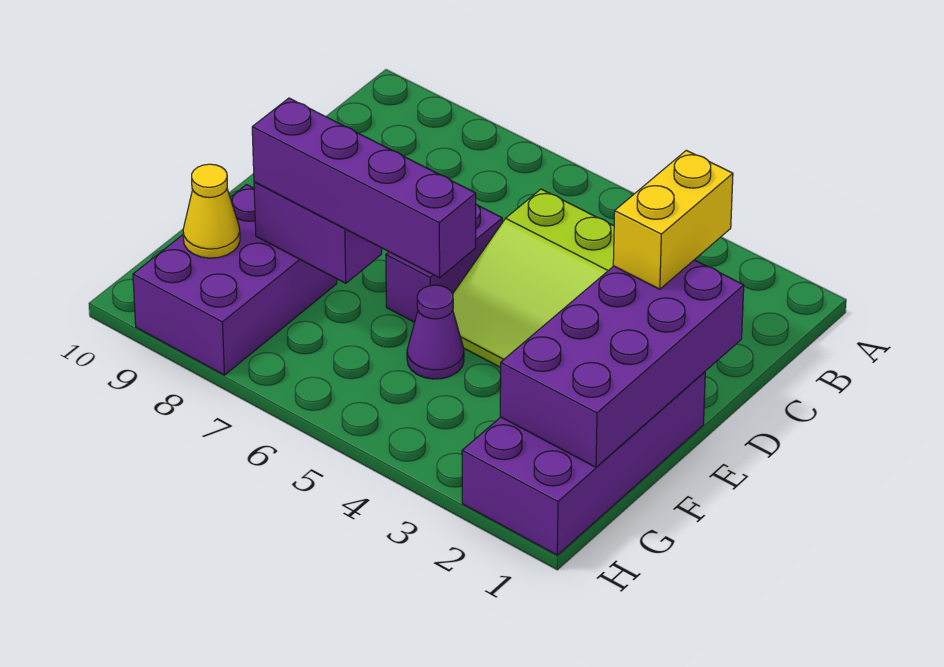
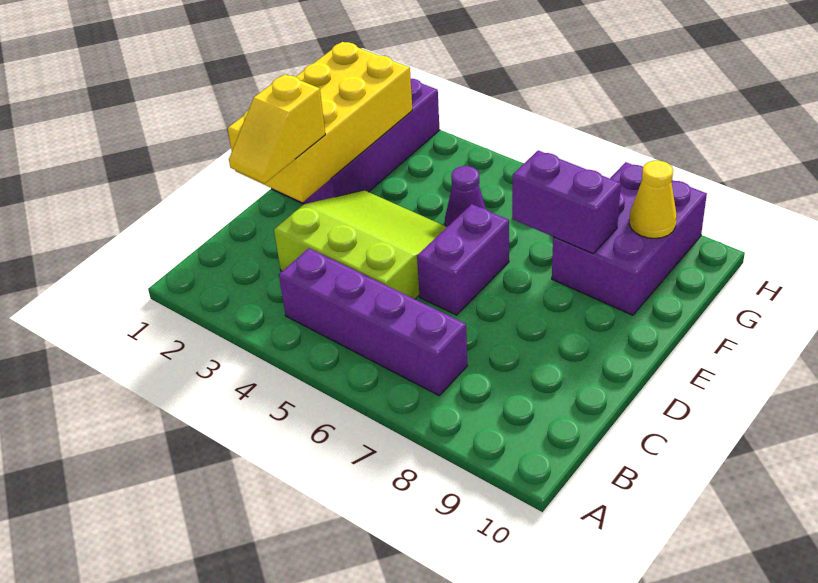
yellow 1x2 brick [613,150,733,289] -> yellow 1x2 slope [229,74,325,183]
purple 2x4 brick [500,260,744,467] -> yellow 2x4 brick [228,42,412,202]
purple 1x4 brick [252,98,476,278] -> purple 1x4 brick moved to [279,248,467,395]

